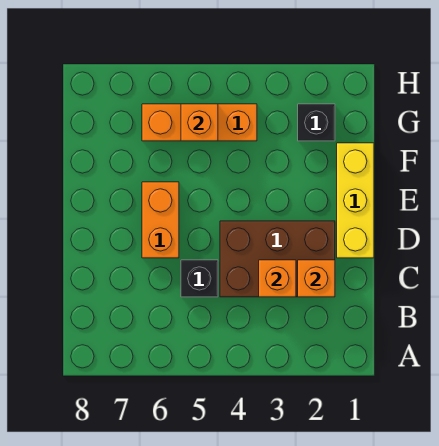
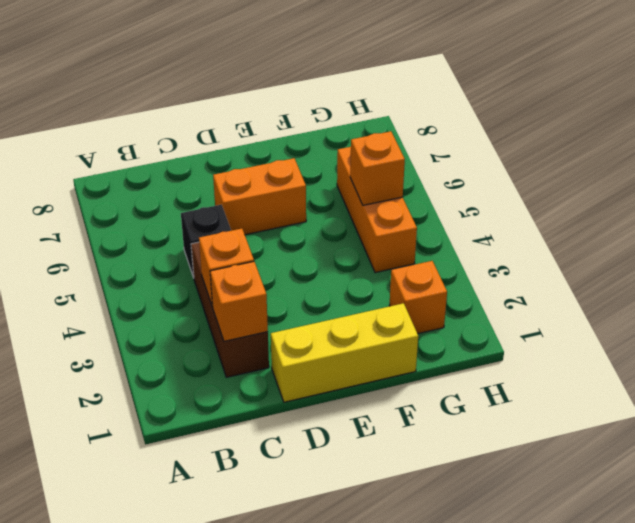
brown 2x3 brick [220,221,335,297] -> brown 1x3 brick [191,242,269,377]
black 1x1 brick [298,104,335,141] -> orange 1x1 brick [389,261,447,334]

